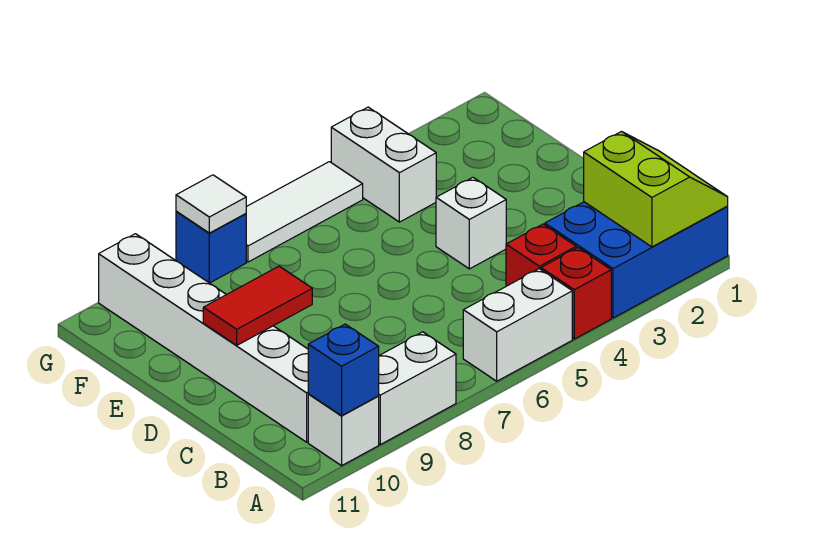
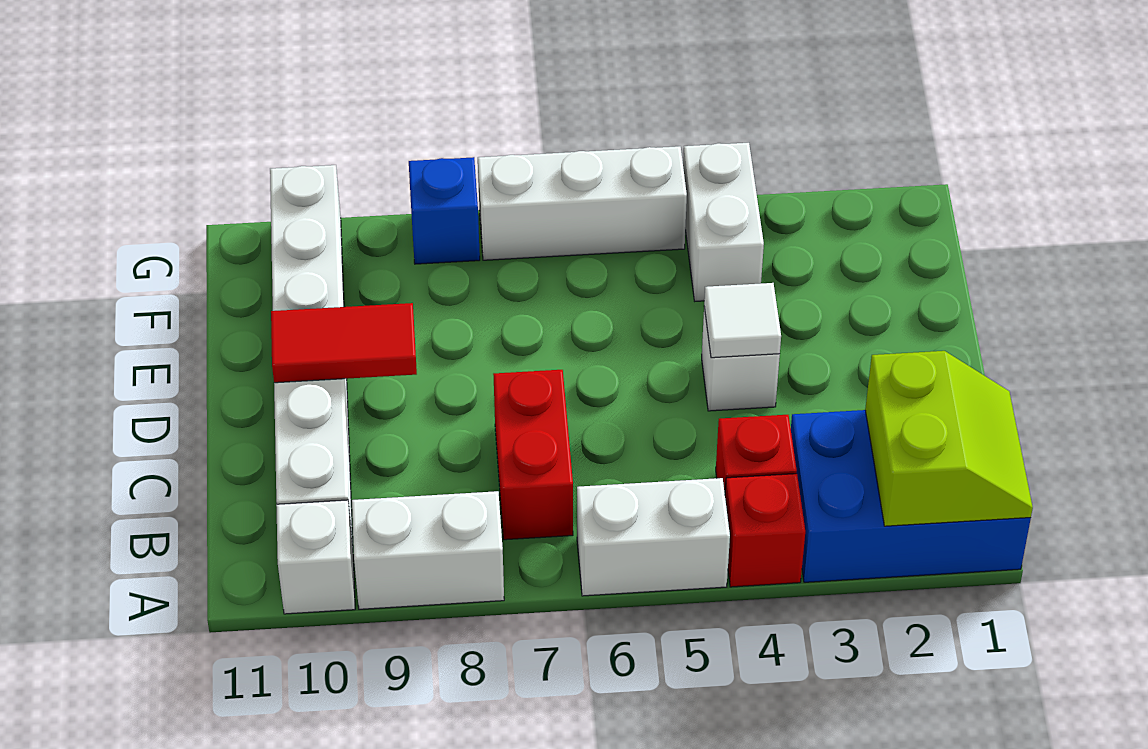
blue 1x1 brick [308,324,379,416] -> none
none -> red 1x2 brick [493,370,573,540]
white 1x3 tile [246,162,363,262] -> white 1x3 brick [478,146,687,260]
white 1x1 tile [176,175,246,233] -> white 1x1 tile moved to [704,283,781,358]

